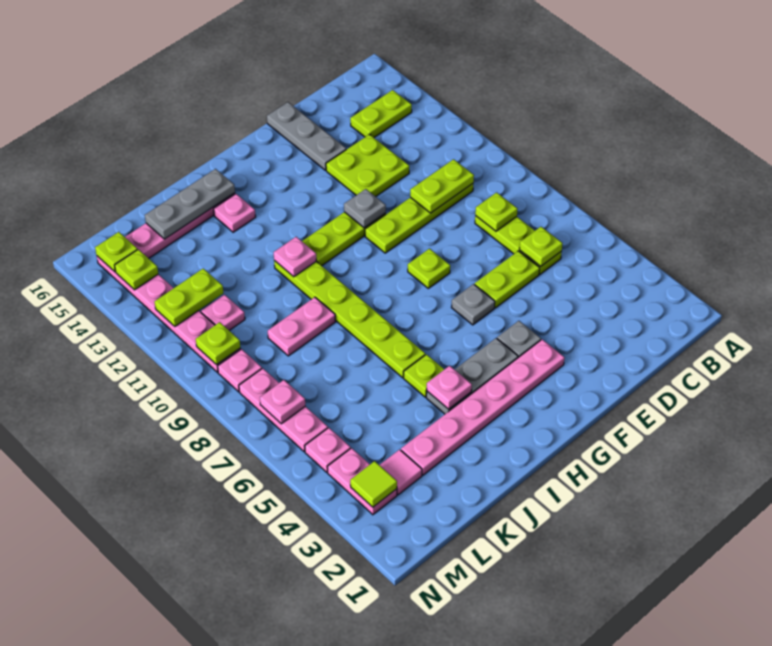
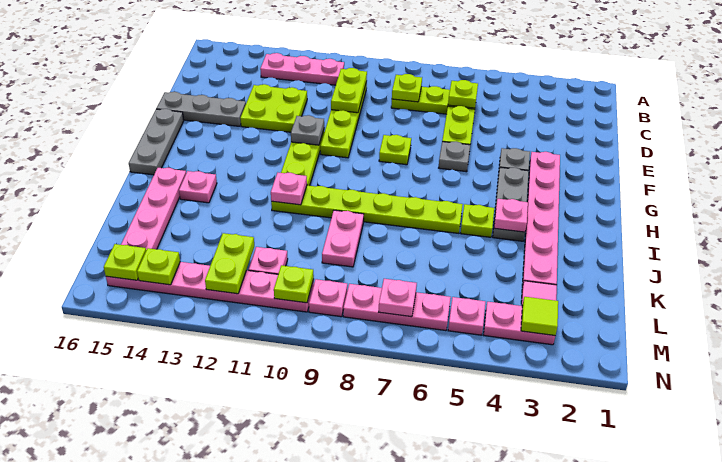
none -> pink 1x3 plate [260,53,344,85]
lime 1x2 plate [350,90,412,137] -> none
grey 1x3 plate [145,169,235,239] -> grey 1x3 plate moved to [129,109,184,175]

